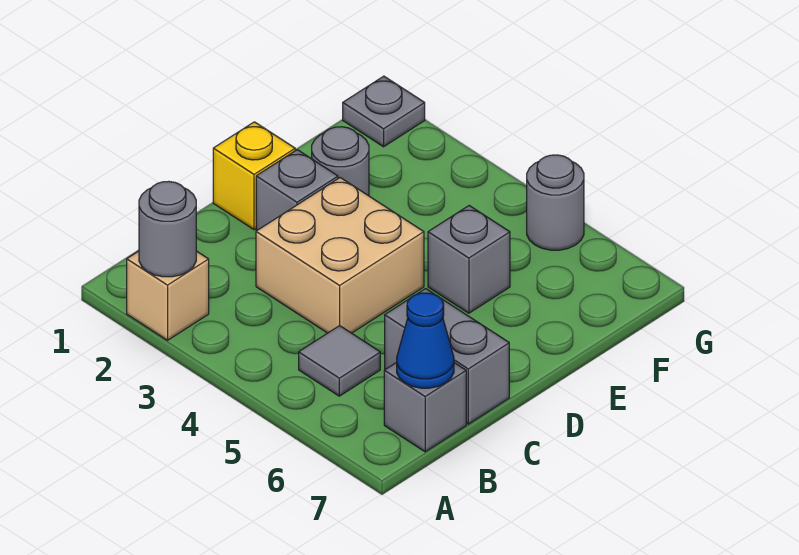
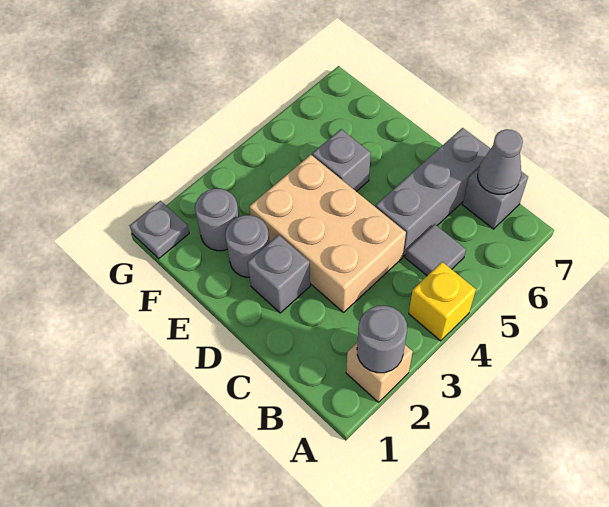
blue 1x1 cone [397,293,454,388] -> grey 1x1 cone [478,129,523,194]
tan 2x2 brick [256,178,424,333] -> tan 2x3 brick [249,155,406,312]
grey 1x2 brick [385,289,509,424] -> grey 1x3 brick [376,128,491,256]
yellow 1x1 brick [213,122,295,230] -> yellow 1x1 brick moved to [409,262,476,341]
grey 1x1 round brick [527,155,584,250] -> grey 1x1 round brick moved to [195,189,239,251]

